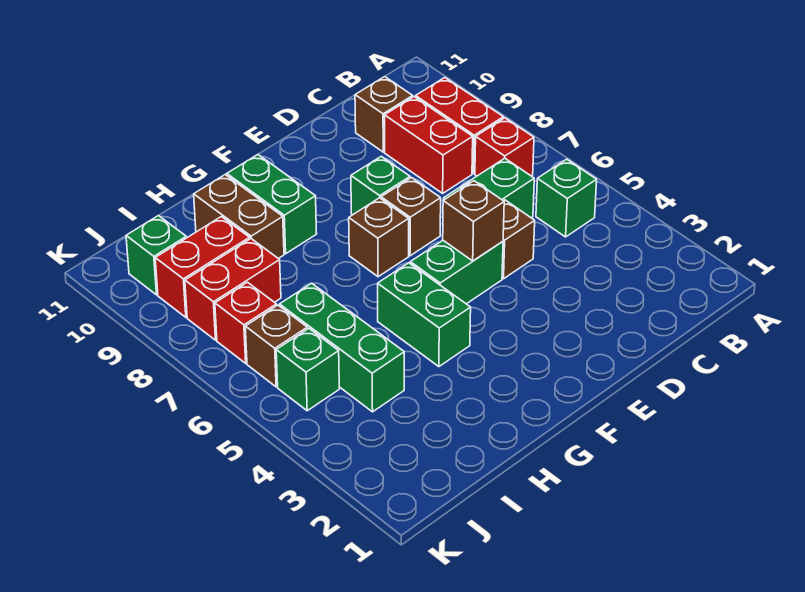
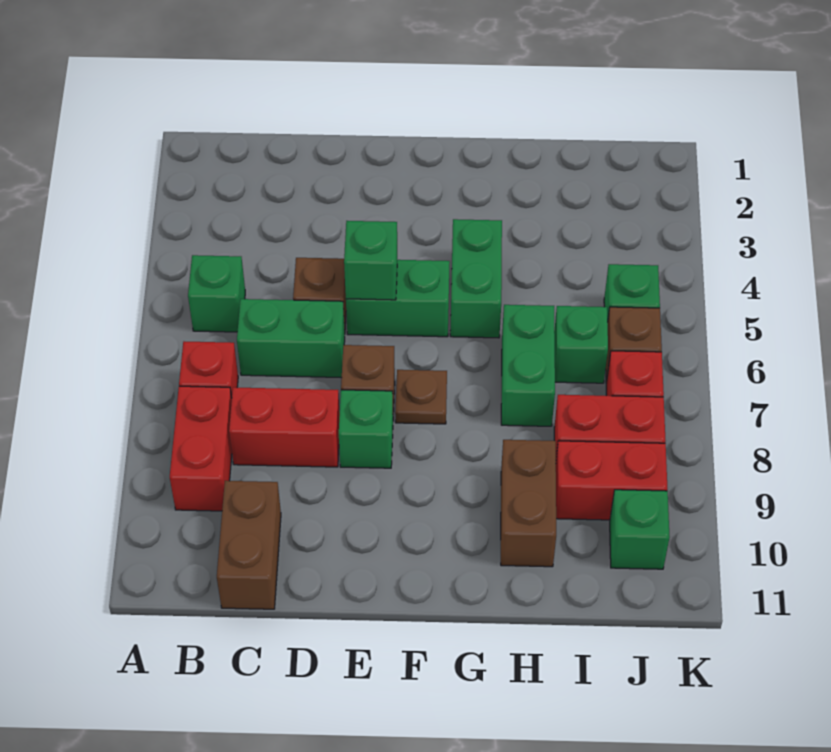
red 1x2 brick [385,97,473,193] -> red 1x2 brick turned to [229,387,340,467]
brown 1x1 brick [355,77,413,152] -> brown 1x2 brick [217,481,281,609]
brown 1x1 brick [443,181,504,261] -> green 1x1 brick [344,221,397,300]
brown 1x1 brick [349,198,409,277] -> brown 1x1 plate [395,370,447,424]
green 1x2 brick [227,155,317,254] -> green 1x2 brick moved to [501,305,555,426]
green 1x3 brick [280,283,404,412] -> green 1x1 brick [554,306,608,383]

